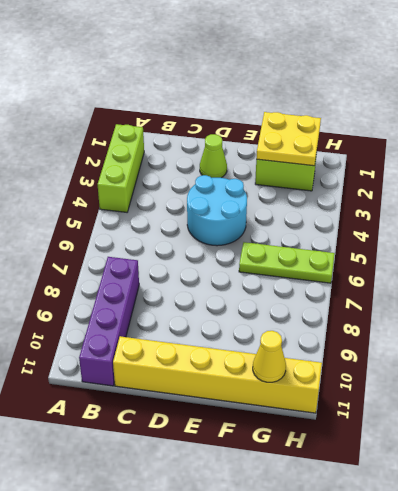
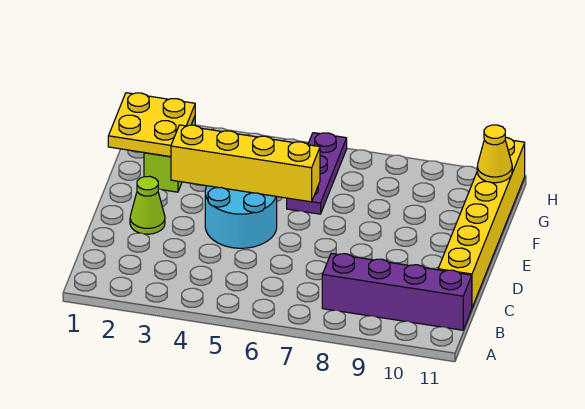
lime 1x3 brick [98,124,144,212] -> none
none -> yellow 1x4 brick [171,125,320,202]
lime 1x3 plate [239,242,335,283] -> purple 1x3 plate [287,133,347,214]

